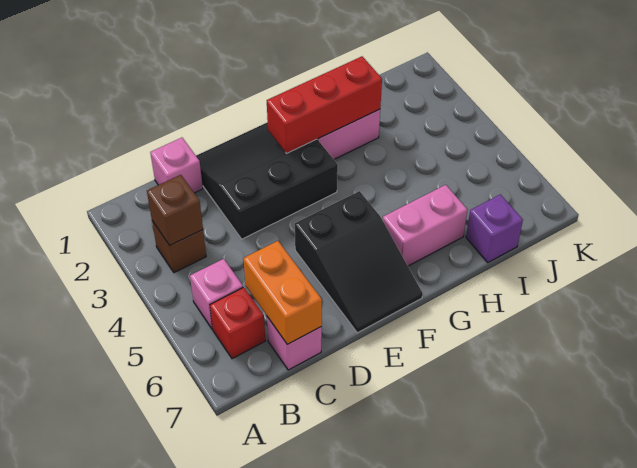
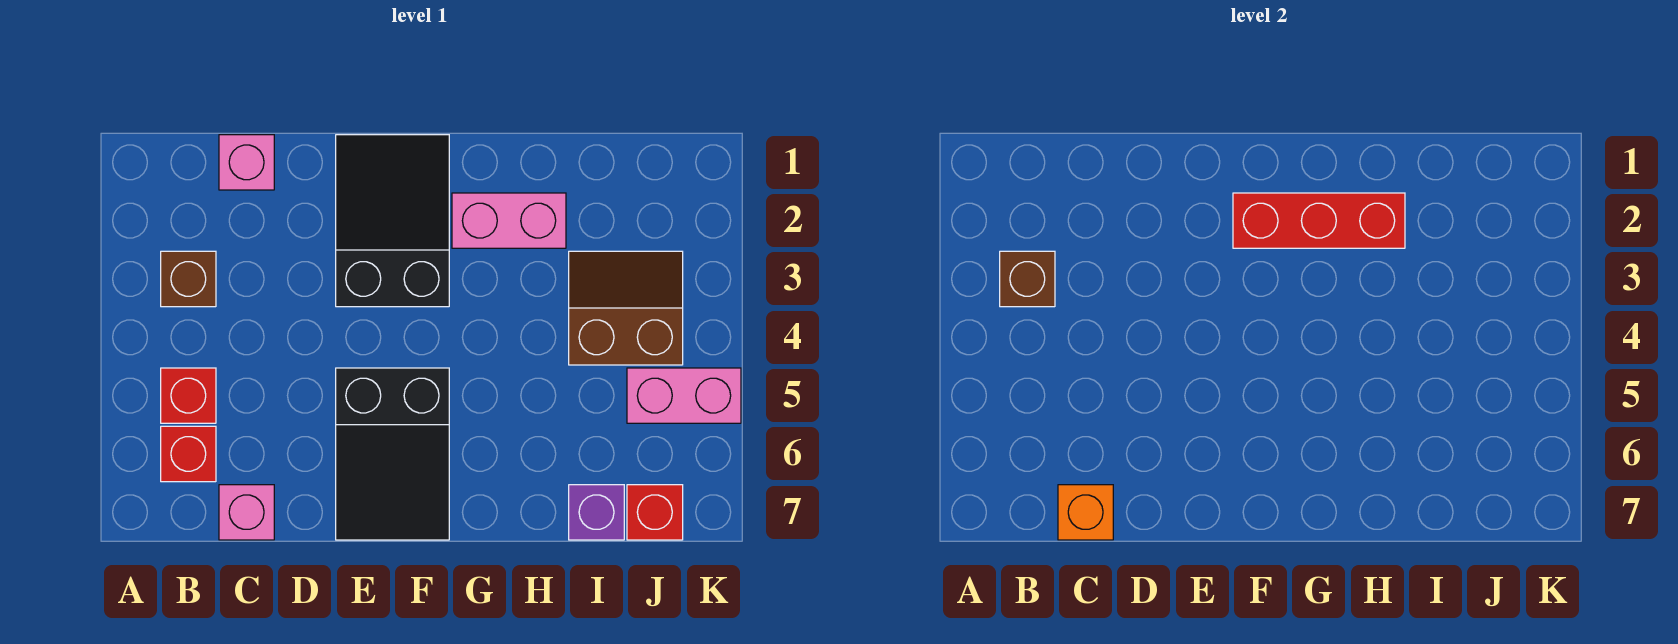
pink 1x1 brick [190,259,243,329] -> red 1x1 brick [161,368,216,423]
orange 1x2 brick [243,241,322,344] -> orange 1x1 brick [1058,485,1113,540]
black 3x3 slope [196,122,338,239] -> black 2x3 slope [336,135,449,307]
pink 1x2 brick [383,185,467,266] -> pink 1x2 brick moved to [627,368,741,423]
none -> brown 2x2 slope [569,251,683,365]
none -> red 1x1 brick [627,485,683,540]

